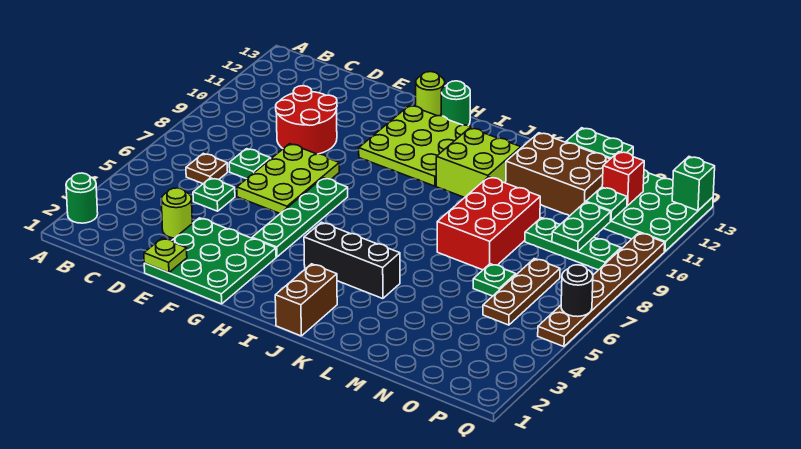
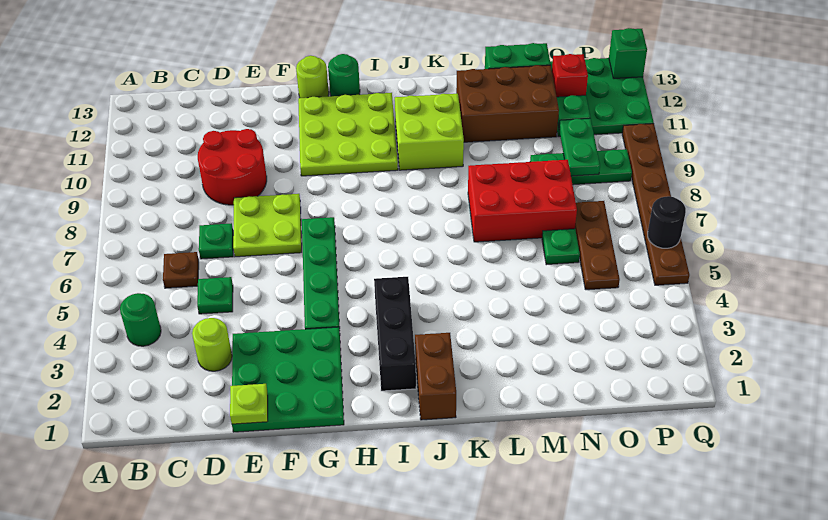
green 1x1 round brick [66,173,98,223] -> green 1x1 round brick moved to [120,293,161,346]
lime 2x3 plate [237,144,339,213] -> lime 2x2 plate [233,194,302,257]
black 1x3 brick [304,222,400,299] -> black 1x3 brick turned to [374,277,416,391]
red 2x3 brick [437,177,540,270] -> red 2x3 brick turned to [468,160,577,242]

